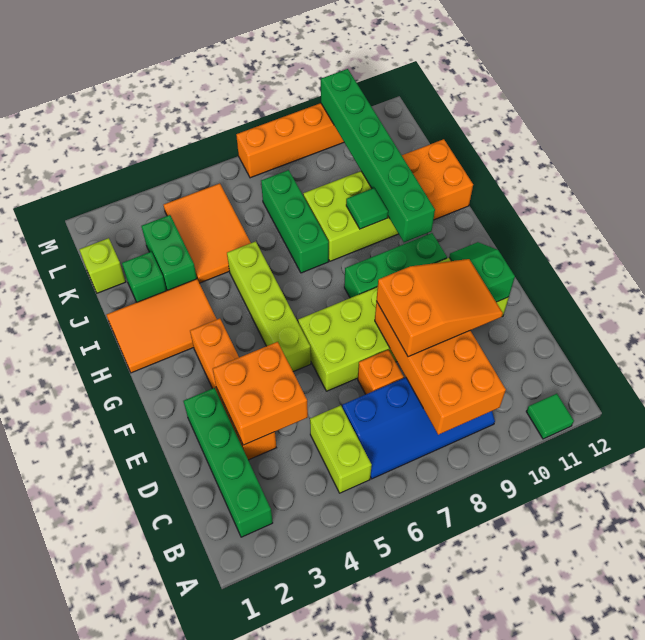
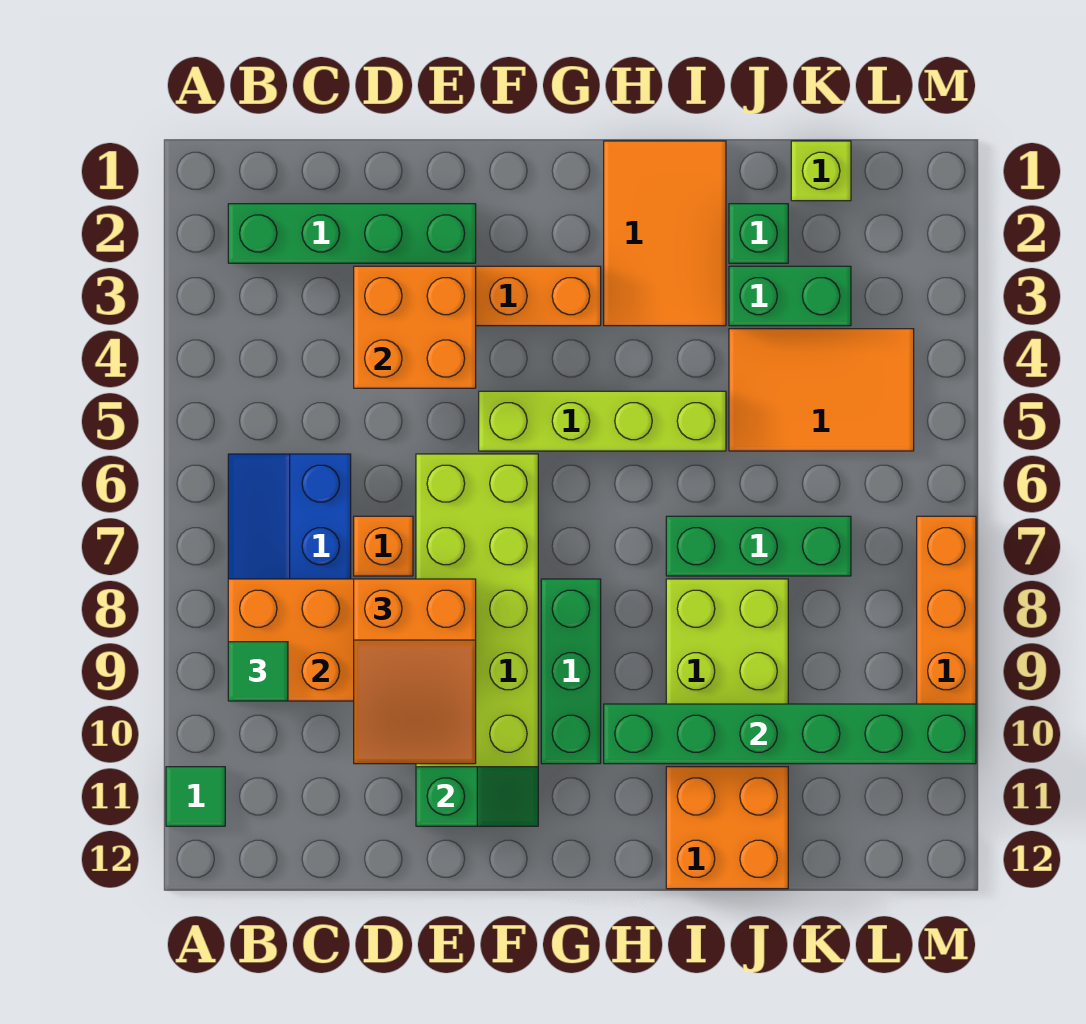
lime 1x2 brick [310,405,372,493] -> none
green 1x1 tile [346,188,388,229] -> green 1x1 tile moved to [228,642,288,701]

